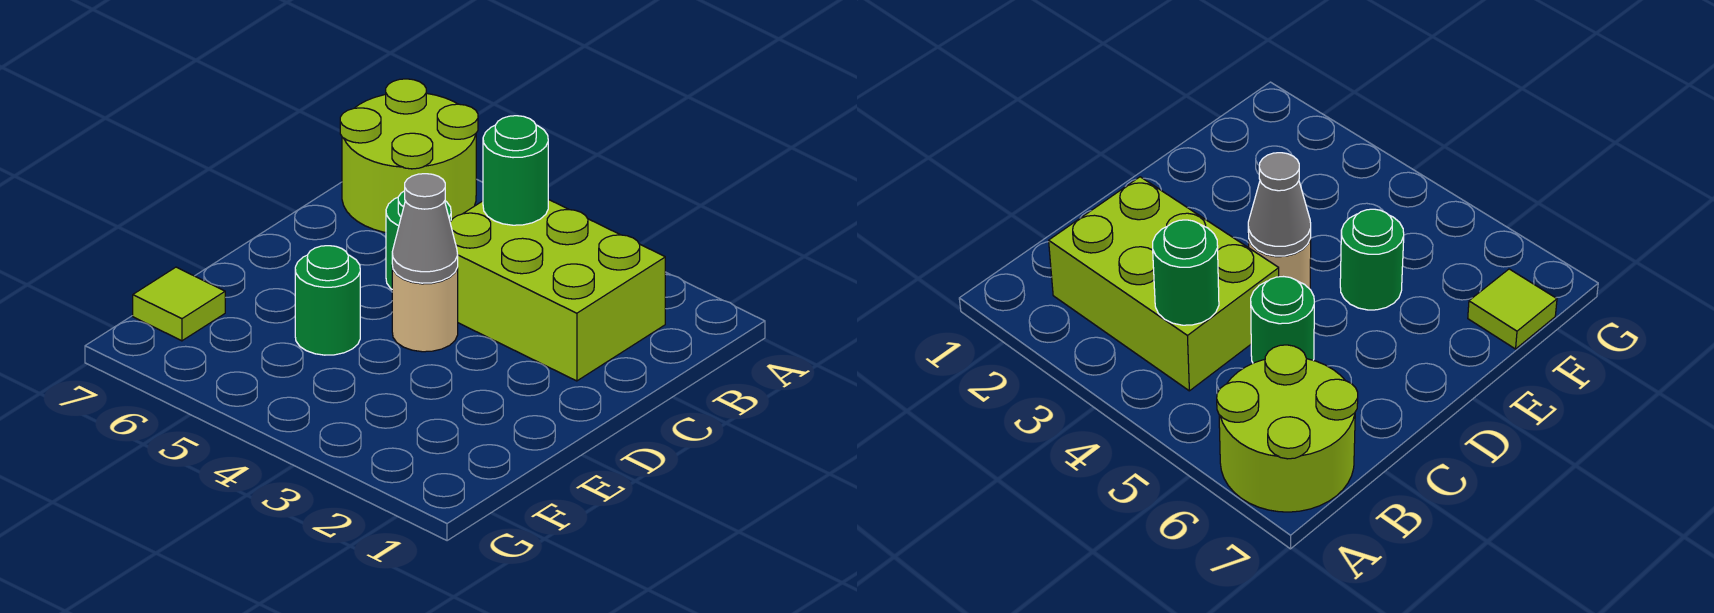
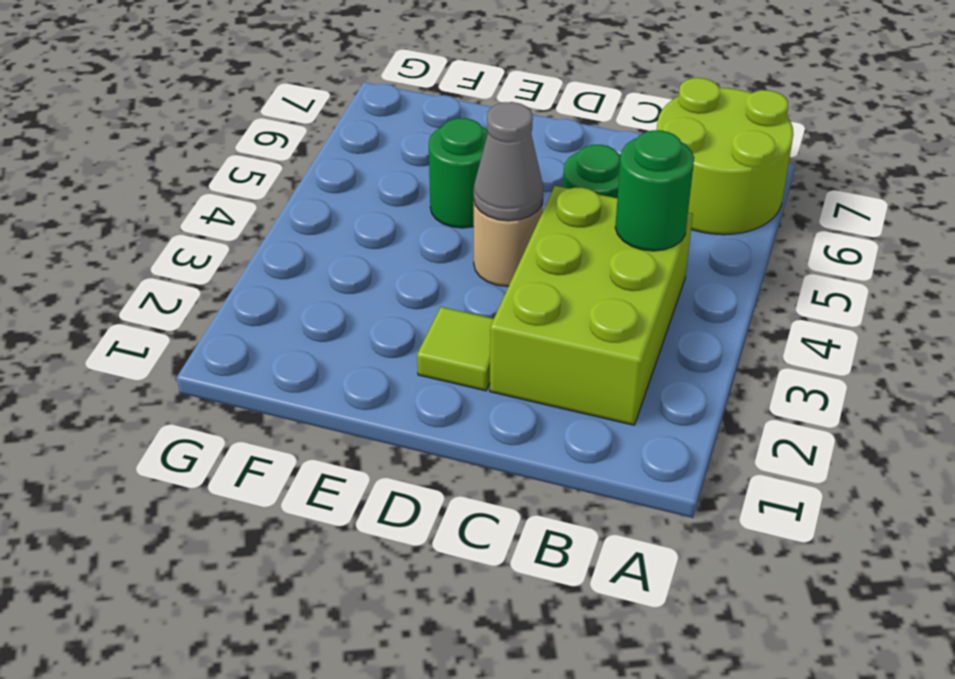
lime 1x1 tile [133,267,225,341] -> lime 1x1 tile moved to [417,307,494,391]

